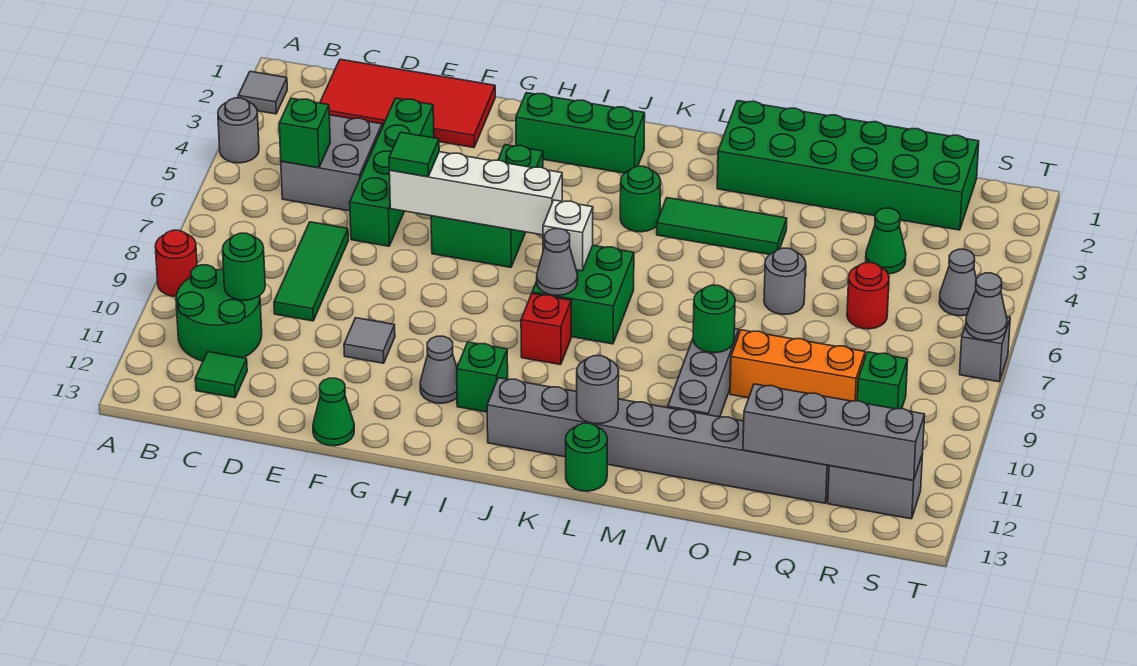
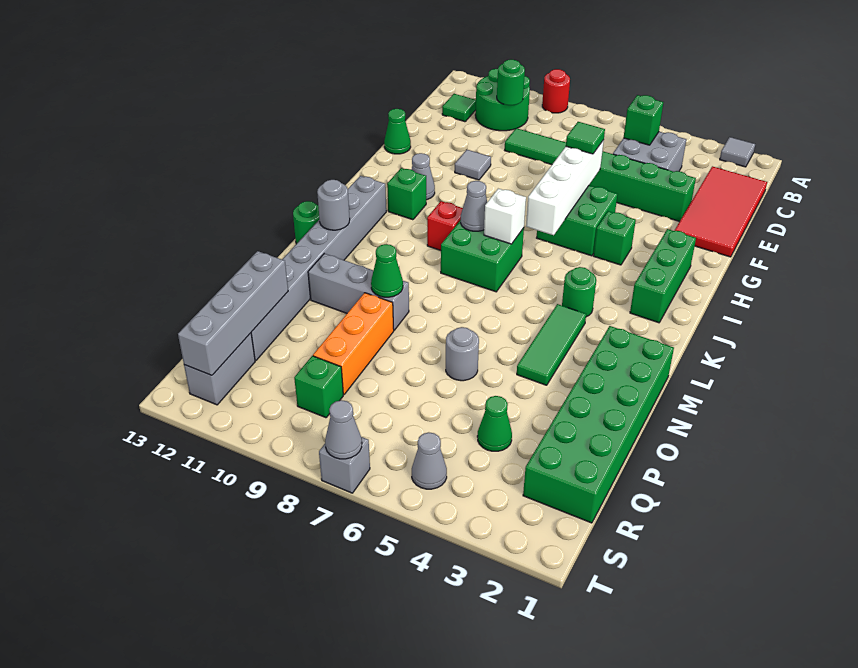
grey 1x1 round brick [218,98,259,163] -> none
green 1x1 round brick [693,285,735,353] -> green 1x1 cone [371,244,403,297]
red 1x1 round brick [847,263,889,329] -> none

